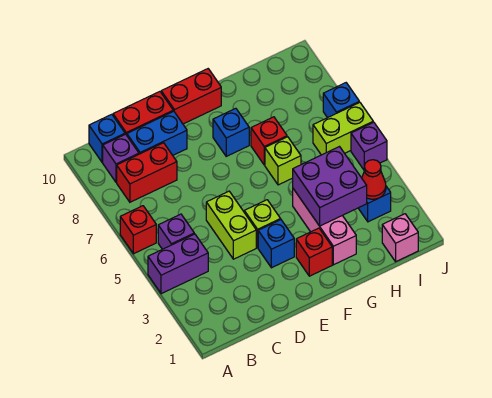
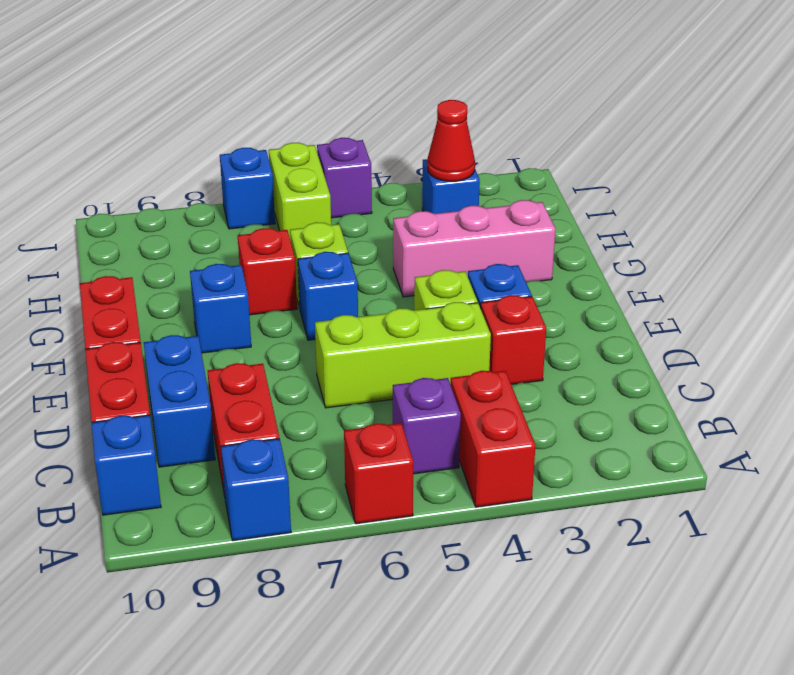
purple 1x2 brick [148,234,208,294] -> red 1x2 brick [451,371,536,507]
none -> blue 1x1 brick [221,439,291,541]
purple 1x1 brick [103,134,139,182] -> none
lime 1x2 brick [206,191,256,259] -> lime 1x3 brick [315,302,491,408]
red 1x1 brick [296,228,332,276] -> red 1x1 brick moved to [481,295,546,384]
none -> blue 1x1 brick [298,252,358,340]
purple 2x2 brick [293,147,367,226] -> none
pink 1x1 brick [382,214,418,262] -> none

